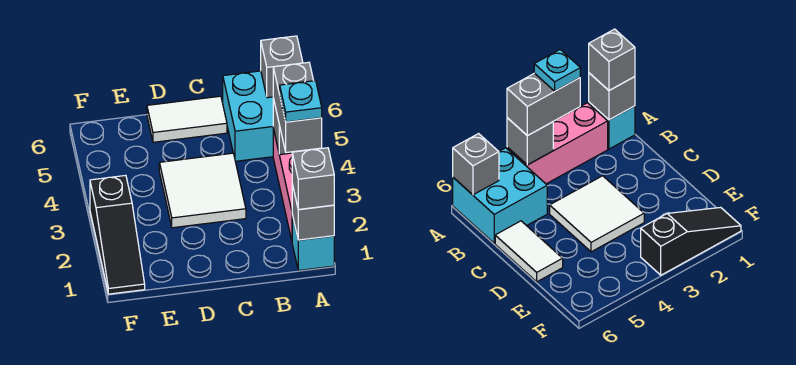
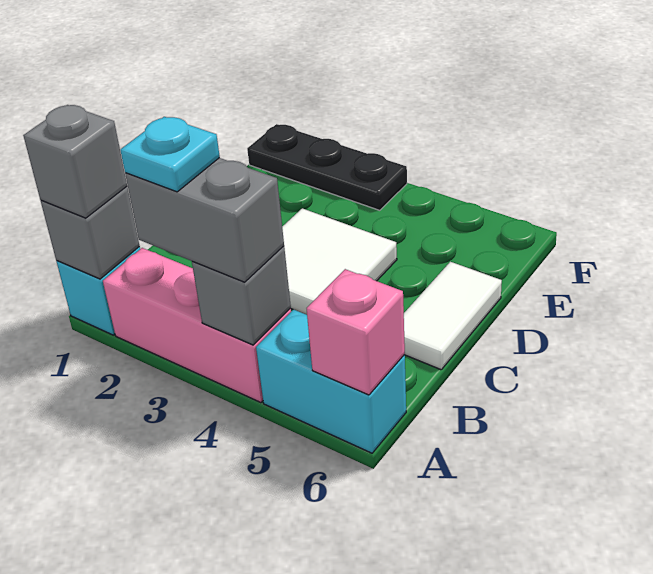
cyan 2x2 brick [223,71,273,161] -> cyan 1x2 brick [256,310,406,453]
grey 1x1 brick [261,36,303,98] -> pink 1x1 brick [307,269,405,395]
black 1x3 slope [90,175,145,294] -> black 1x3 plate [247,124,407,210]

